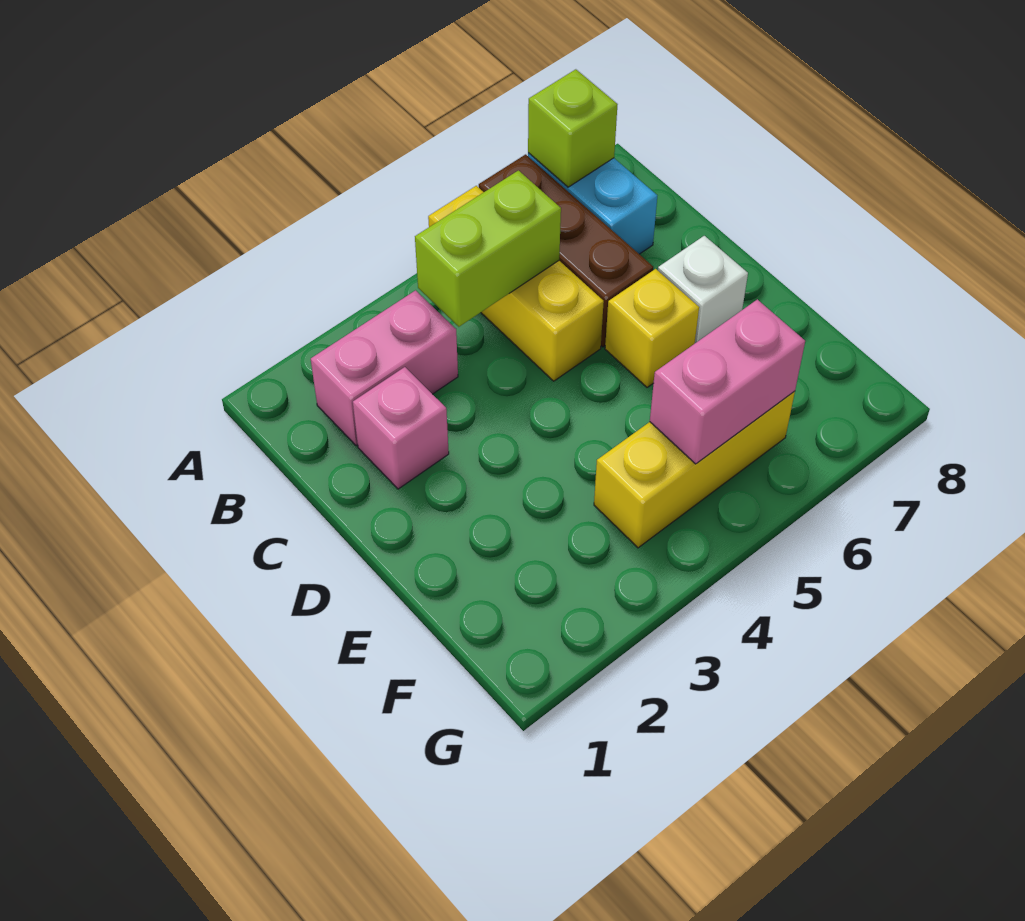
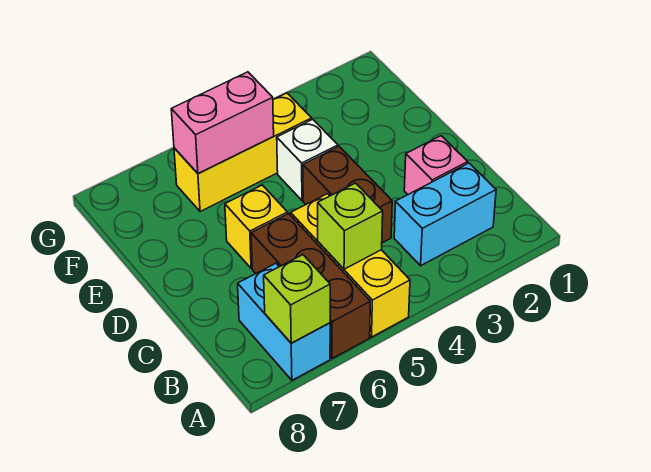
pink 1x2 brick [311,290,458,446] -> cyan 1x2 brick [394,163,496,266]
lime 1x2 brick [415,170,561,327] -> lime 1x1 brick [318,183,383,269]
none -> brown 1x2 brick [303,147,392,243]
white 1x1 brick [658,236,748,343] -> white 1x1 brick moved to [277,119,338,201]

